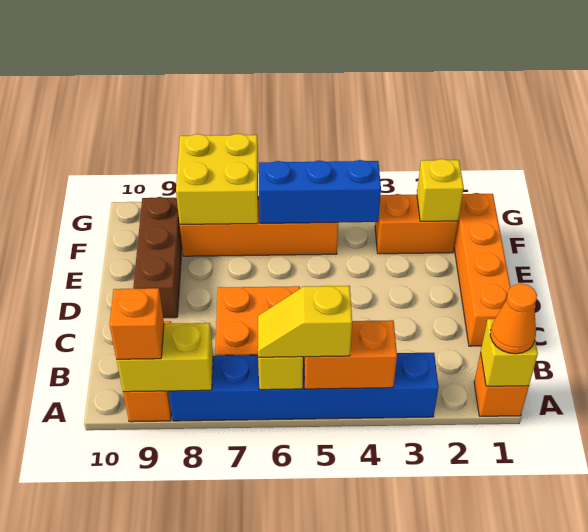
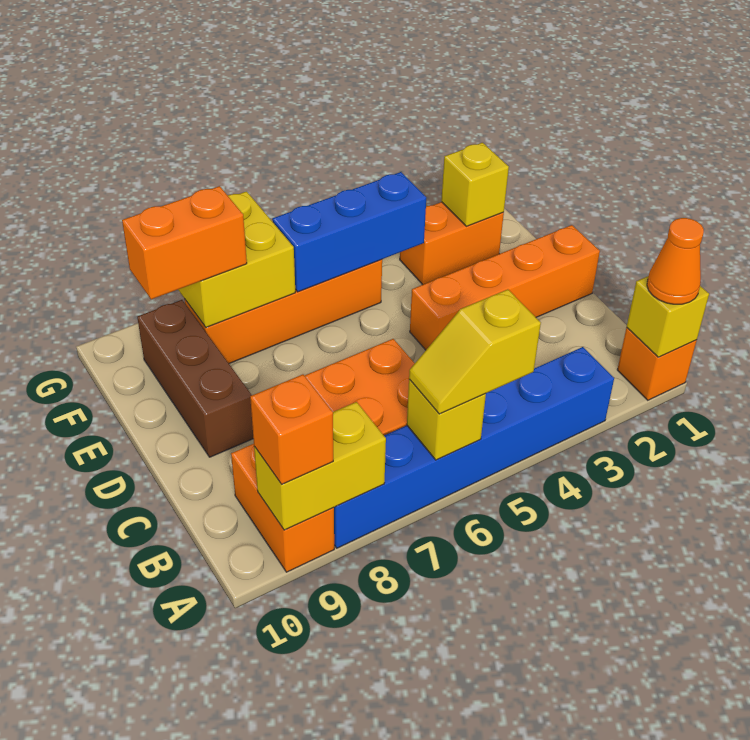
orange 1x2 brick [304,320,397,389] -> orange 1x2 brick moved to [122,186,247,299]
orange 1x4 brick [454,193,511,346] -> orange 1x4 brick turned to [410,225,600,350]

